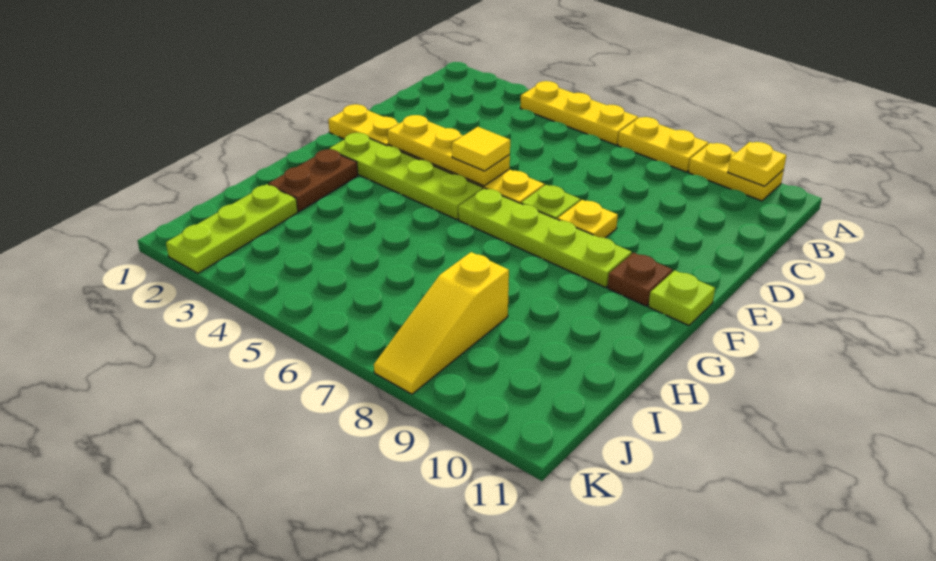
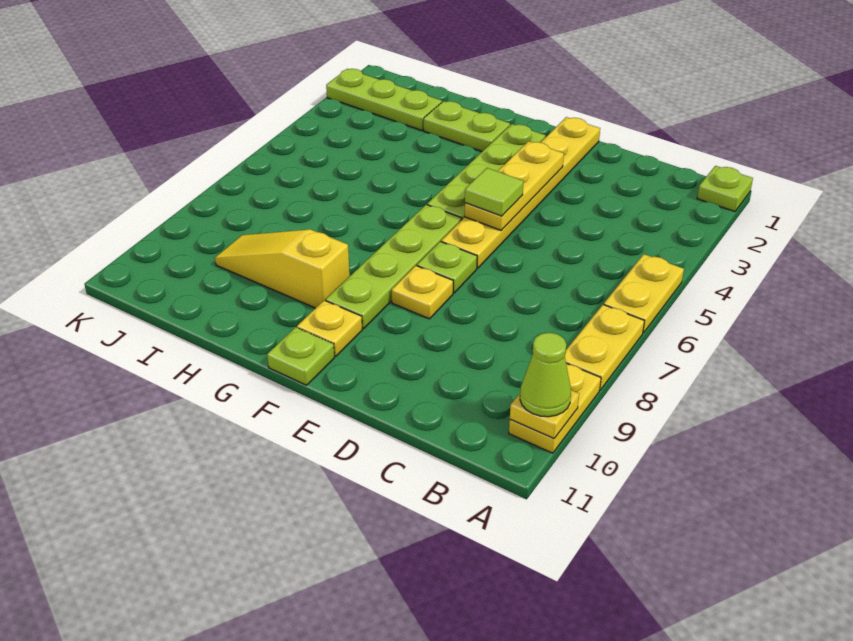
none -> lime 1x1 plate [697,166,753,212]
yellow 1x3 plate [520,81,638,145] -> yellow 1x2 plate [604,254,684,333]
none -> lime 1x1 cone [520,333,571,417]
yellow 1x1 tile [452,127,510,171] -> lime 1x1 tile [465,168,524,216]
brown 1x1 plate [607,253,672,306] -> yellow 1x1 plate [297,300,362,356]
brown 1x2 plate [268,149,358,212] -> lime 1x2 plate [424,101,510,151]
yellow 1x3 slope [374,252,509,394] -> yellow 1x3 slope moved to [215,229,350,308]

